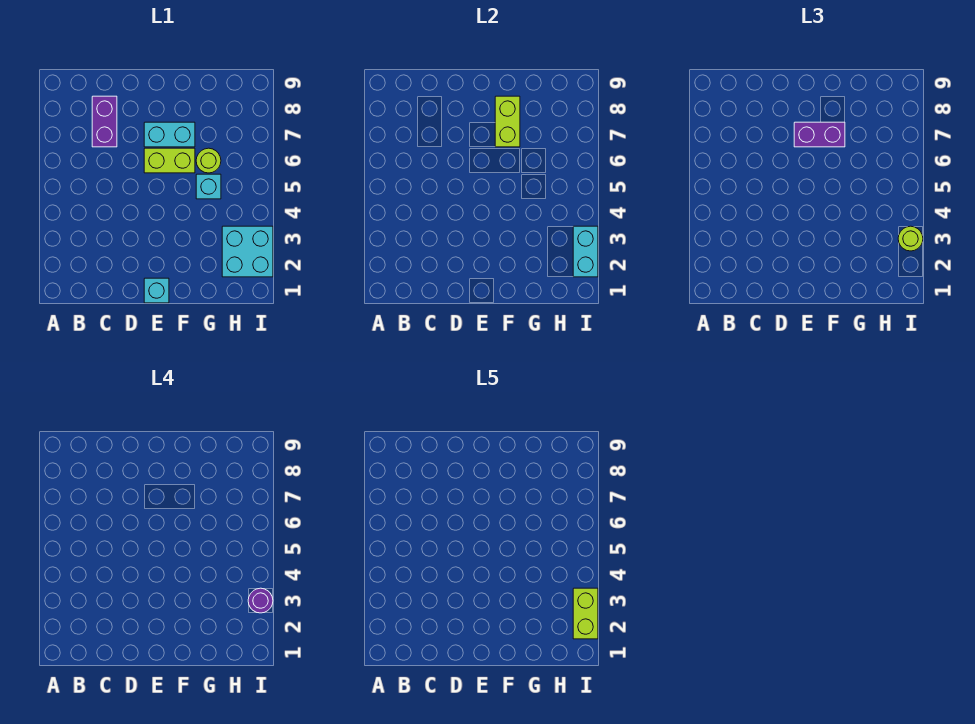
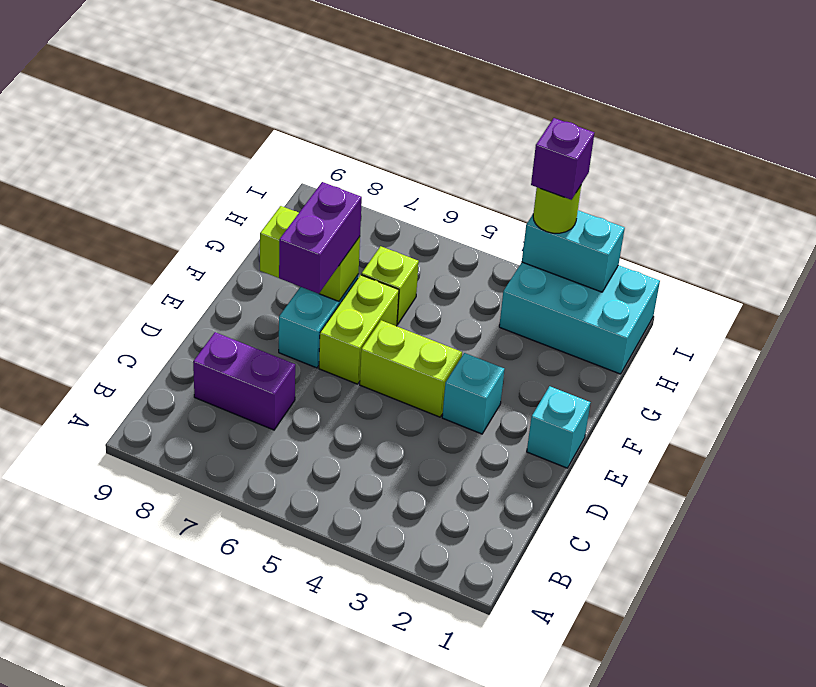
cyan 1x1 brick [196,174,221,199] -> cyan 1x1 brick moved to [442,353,504,434]
lime 1x1 round brick [196,148,221,173] -> lime 1x1 brick [361,246,419,324]
cyan 2x2 brick [222,226,273,277] -> cyan 2x3 brick [499,262,660,374]
lime 1x2 brick [573,588,598,639] -> lime 1x2 brick moved to [360,320,462,417]
purple 1x1 round brick [248,588,273,613] -> purple 1x1 brick [531,118,594,200]

